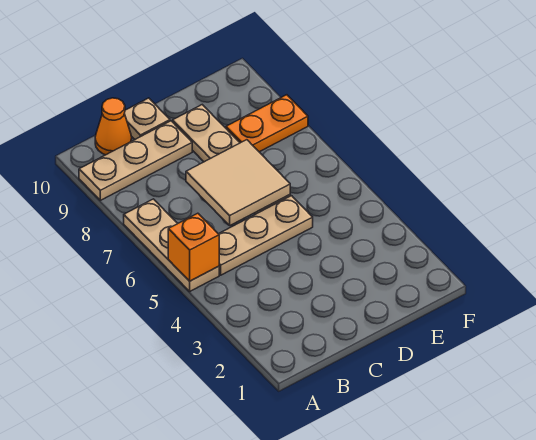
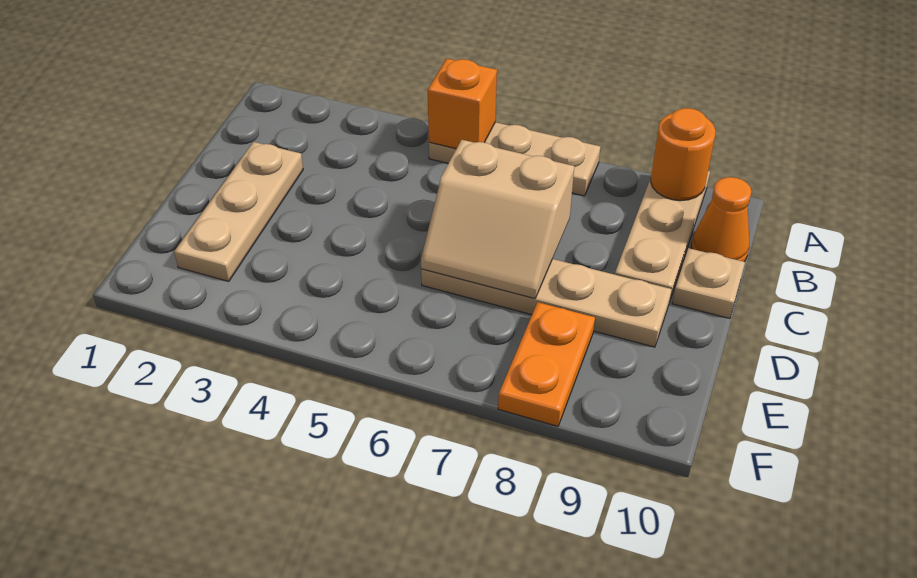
none -> orange 1x1 round brick [651,108,716,201]
tan 1x3 plate [219,196,313,275] -> tan 1x3 plate moved to [174,142,303,281]
tan 2x2 tile [186,140,290,226] -> tan 2x2 slope [421,140,574,298]

